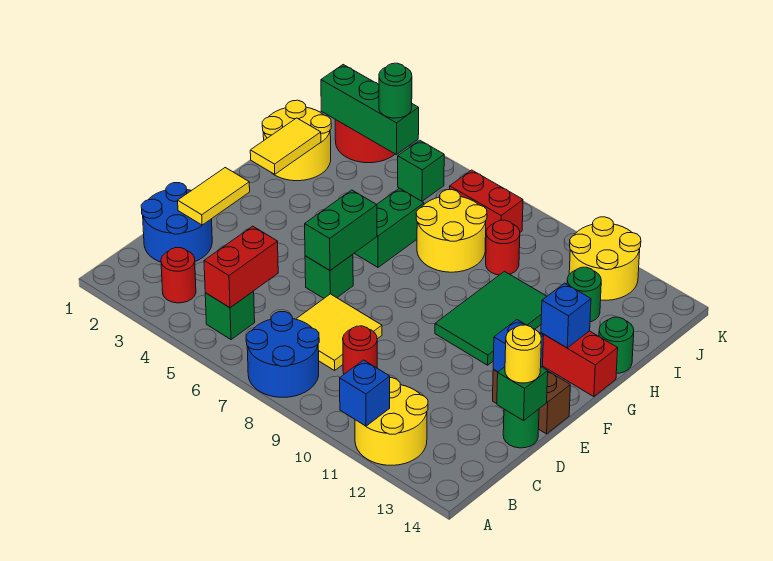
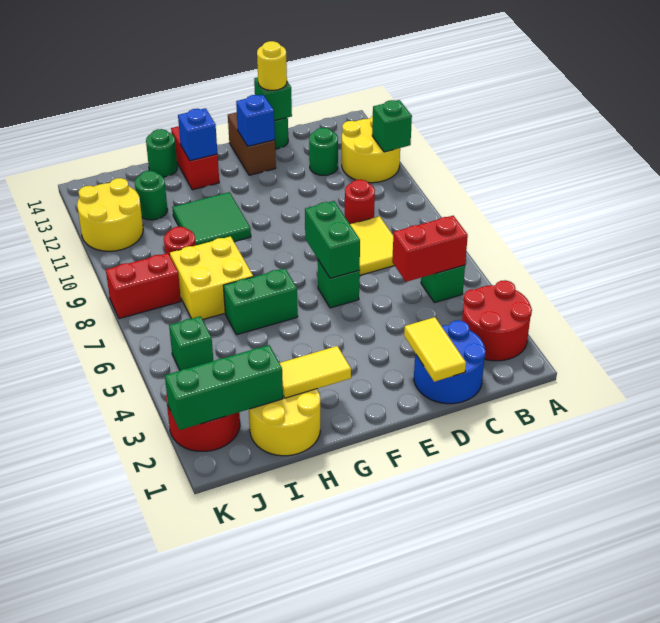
blue 2x2 round brick [246,312,319,397] -> none
blue 1x1 brick [340,360,390,426] -> green 1x1 brick [372,100,412,152]
red 1x1 round brick [161,248,196,303] -> red 2x2 round brick [462,280,532,361]
yellow 1x2 tile [178,168,250,225] -> yellow 1x2 tile turned to [404,317,466,382]
green 1x2 brick [305,190,377,270] -> green 1x2 brick turned to [305,201,360,278]
green 2x3 tile [435,272,547,365] -> green 2x2 tile [172,192,251,245]
yellow 2x2 round brick [416,190,487,272] -> yellow 2x2 brick [170,236,253,320]
green 1x3 brick [321,65,419,155] -> green 1x3 brick turned to [165,345,283,430]
green 1x1 round brick [379,63,412,118] -> green 1x1 round brick moved to [309,128,338,176]
red 1x2 brick [450,170,523,232] -> red 1x2 brick turned to [106,253,181,319]

